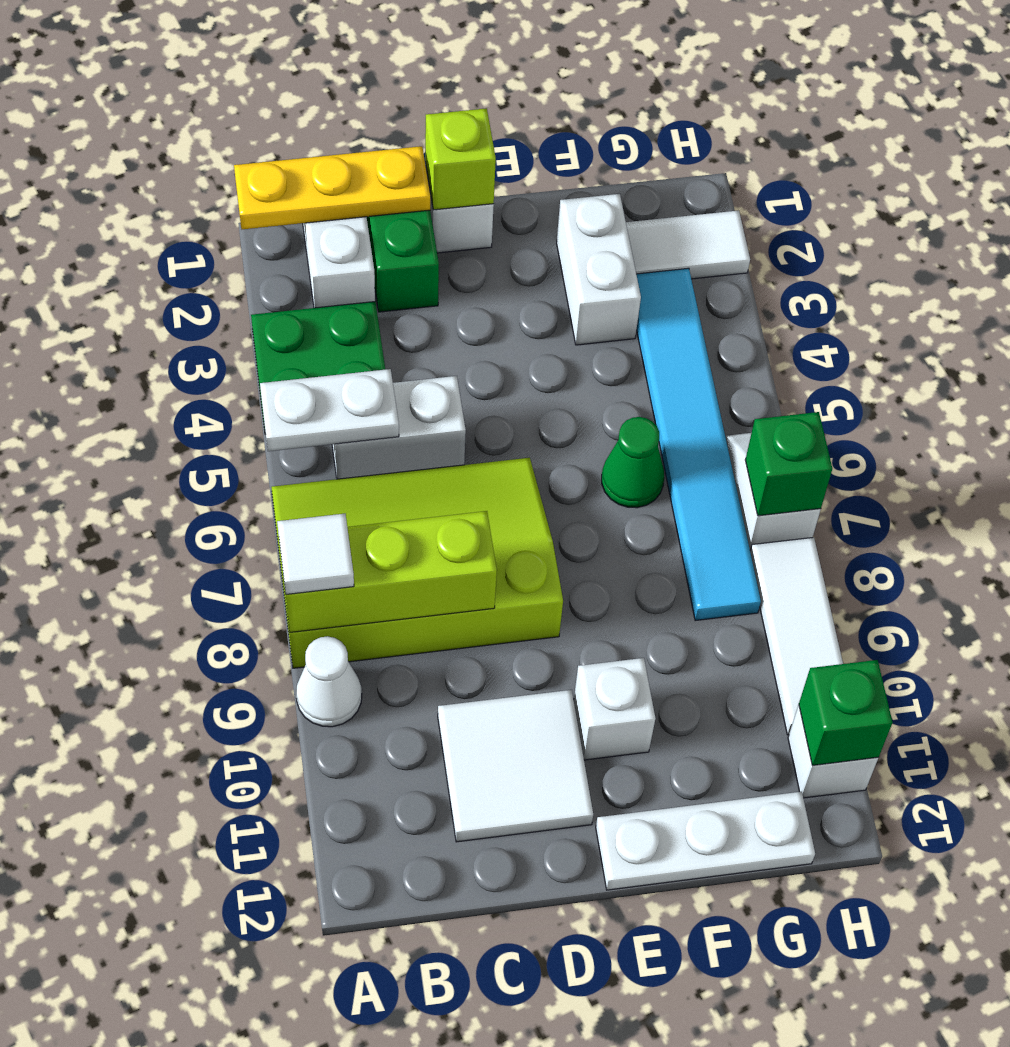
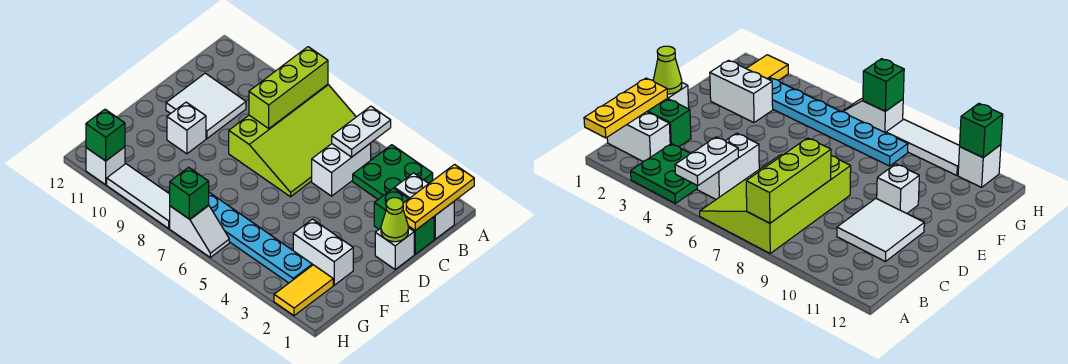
white 1x1 tile [277,514,354,594] -> none
white 1x1 cone [296,636,362,727] -> none
lime 1x1 brick [425,108,496,210] -> lime 1x1 cone [381,198,408,242]
white 1x3 plate [596,792,815,890] -> none
green 1x1 cone [602,417,664,508] -> none
white 1x2 tile [626,210,750,279] -> yellow 1x2 tile [274,265,333,316]
cyan 1x6 tile [636,268,761,621] -> cyan 1x6 plate [169,191,312,283]

